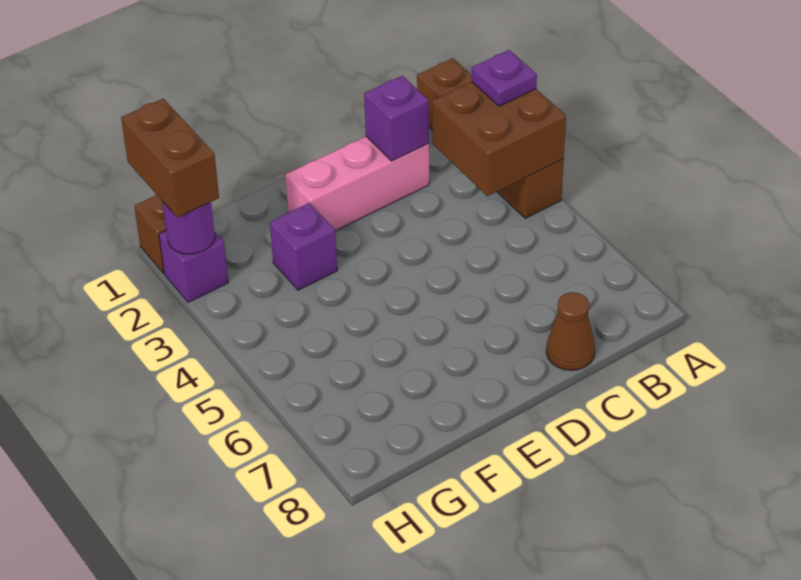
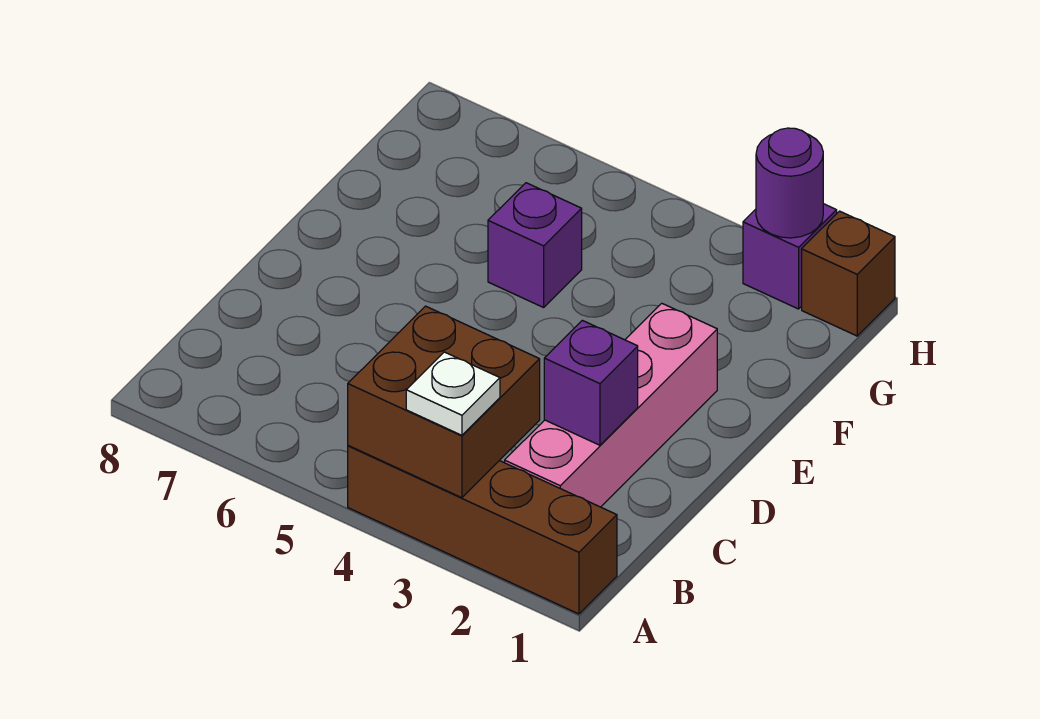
purple 1x1 plate [472,50,537,106] -> white 1x1 plate [406,352,500,435]
pink 1x3 brick [285,137,429,231] -> pink 1x4 brick [505,303,717,507]
brown 1x1 cone [546,292,595,370] -> none
purple 1x1 brick [270,203,337,290] -> purple 1x1 brick moved to [488,183,582,307]
brown 1x2 brick [121,99,219,218] -> none

